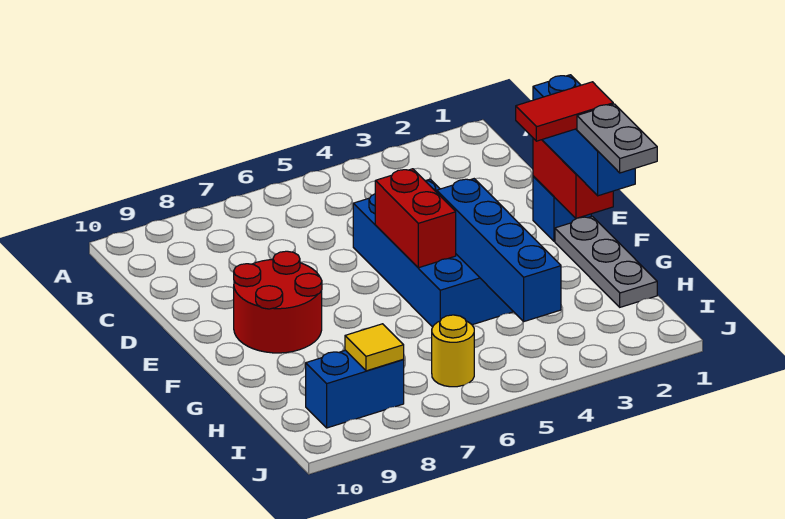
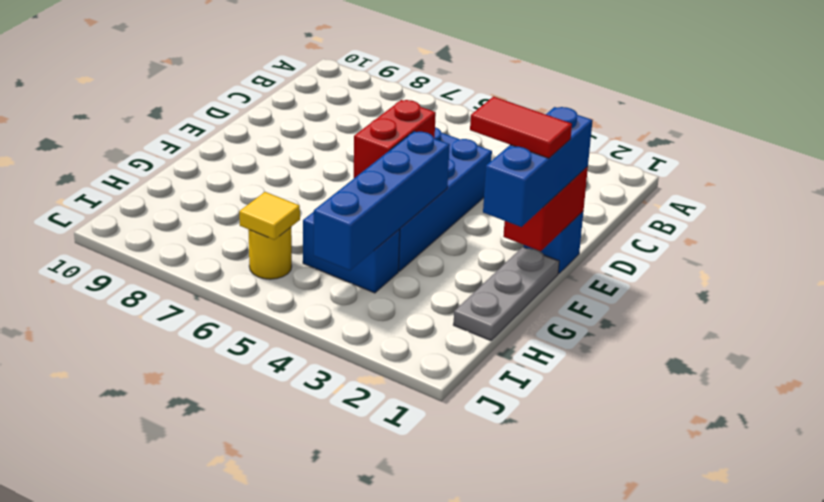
red 2x2 round brick [234,251,322,353] -> none
grey 1x2 plate [577,104,657,173] -> none
blue 1x2 brick [306,350,404,428] -> blue 1x2 brick moved to [303,212,400,293]
yellow 1x1 tile [345,324,404,371] -> yellow 1x1 tile moved to [239,192,300,240]

